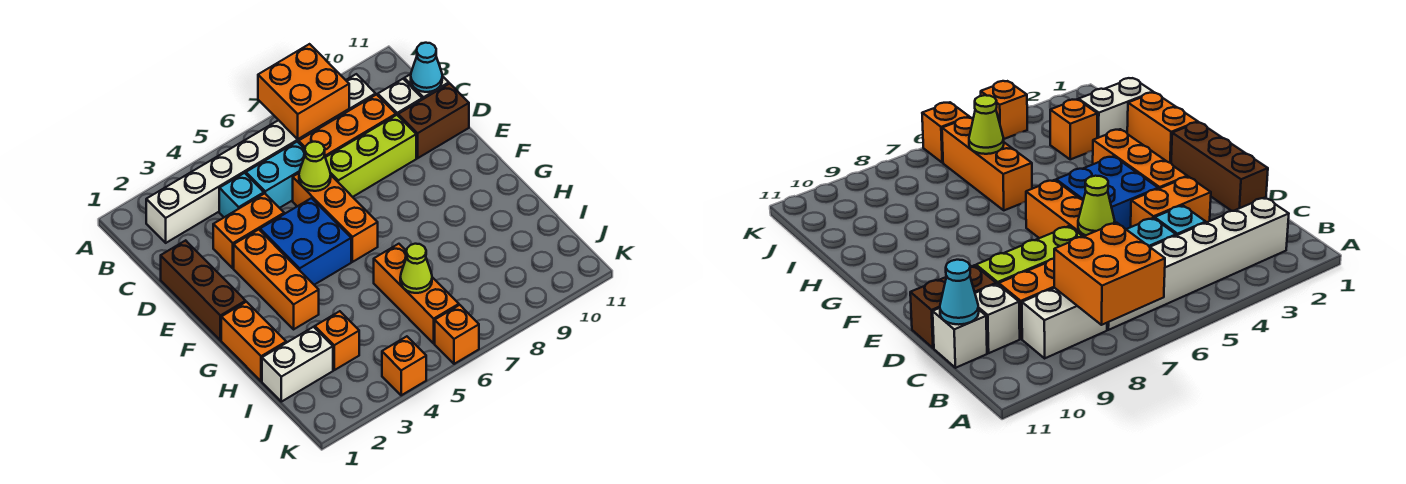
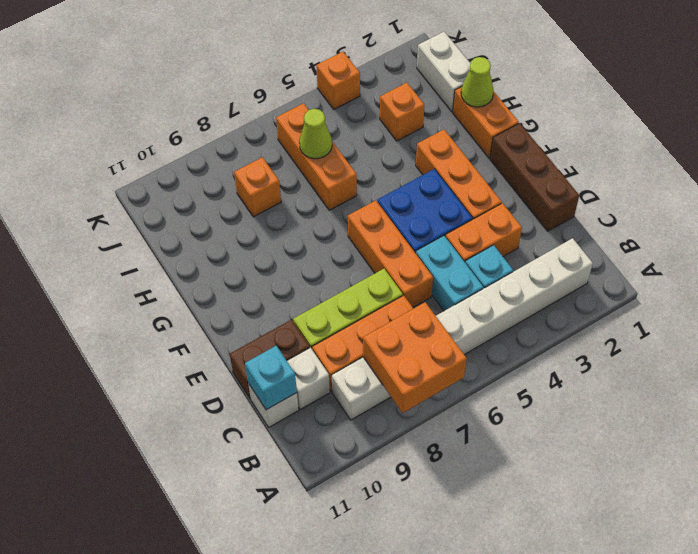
cyan 1x2 brick [246,142,305,208] -> cyan 1x2 brick turned to [416,236,483,311]
cyan 1x1 cone [411,43,442,92] -> cyan 1x1 brick [245,346,297,410]
lime 1x1 cone [299,142,331,191] -> lime 1x1 cone moved to [461,57,494,107]
white 1x2 brick [262,327,333,402] -> white 1x2 brick turned to [417,32,470,112]
orange 1x1 brick [435,305,479,364] -> orange 1x1 brick moved to [234,157,281,217]

